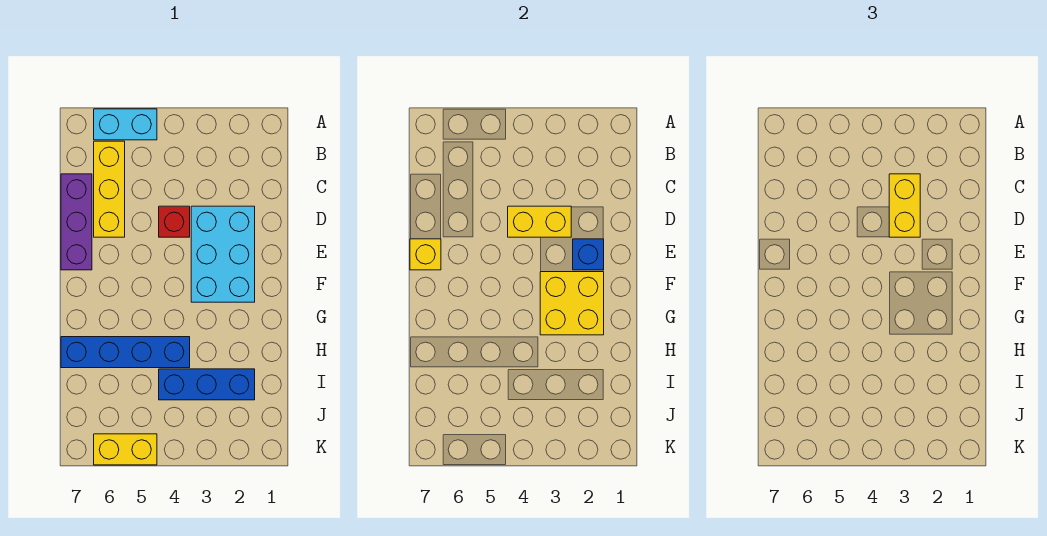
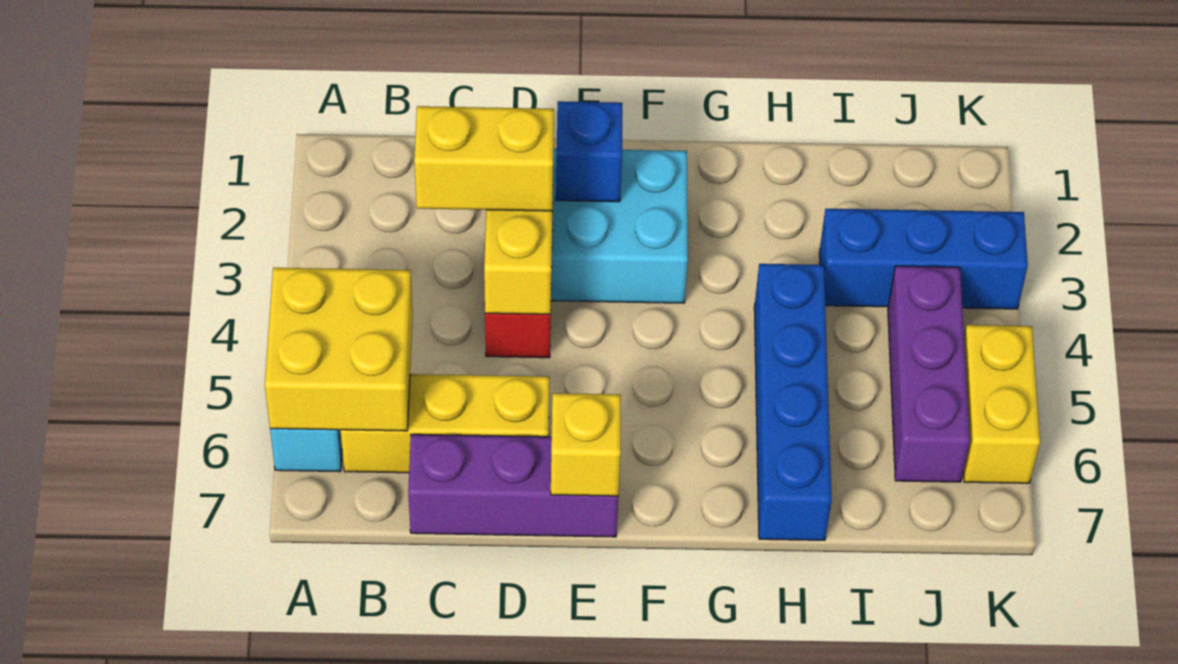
yellow 2x2 brick [540,272,604,335] -> yellow 2x2 brick moved to [265,268,413,431]
blue 1x3 brick [159,369,255,400] -> blue 1x3 brick turned to [819,209,1028,309]
none -> purple 1x3 brick [888,266,970,482]

